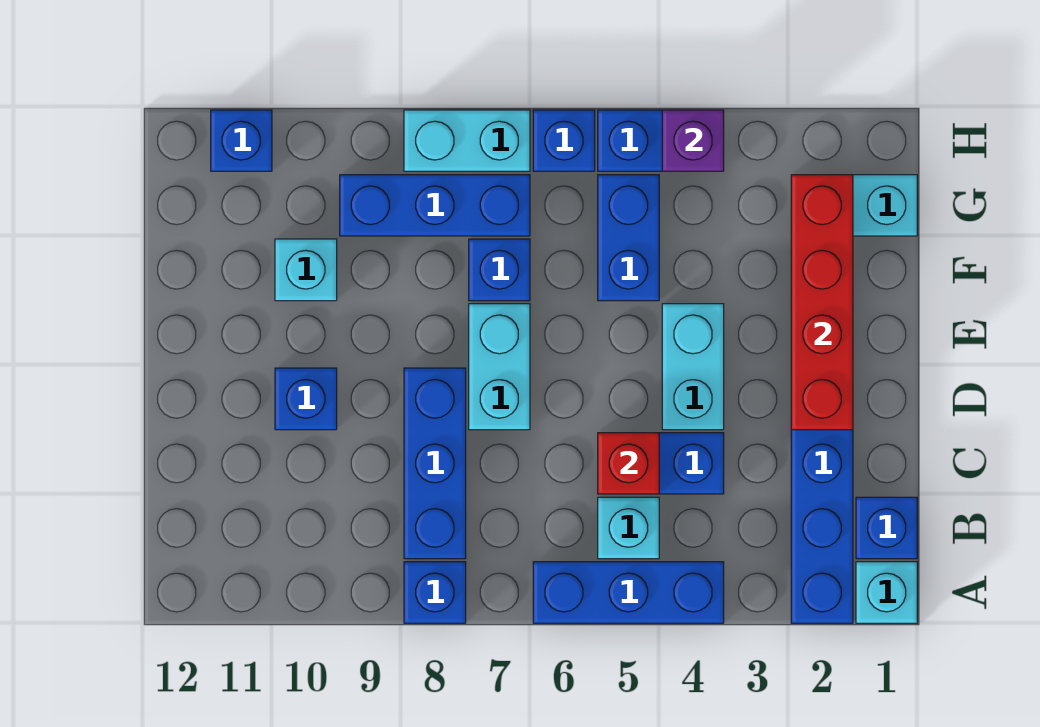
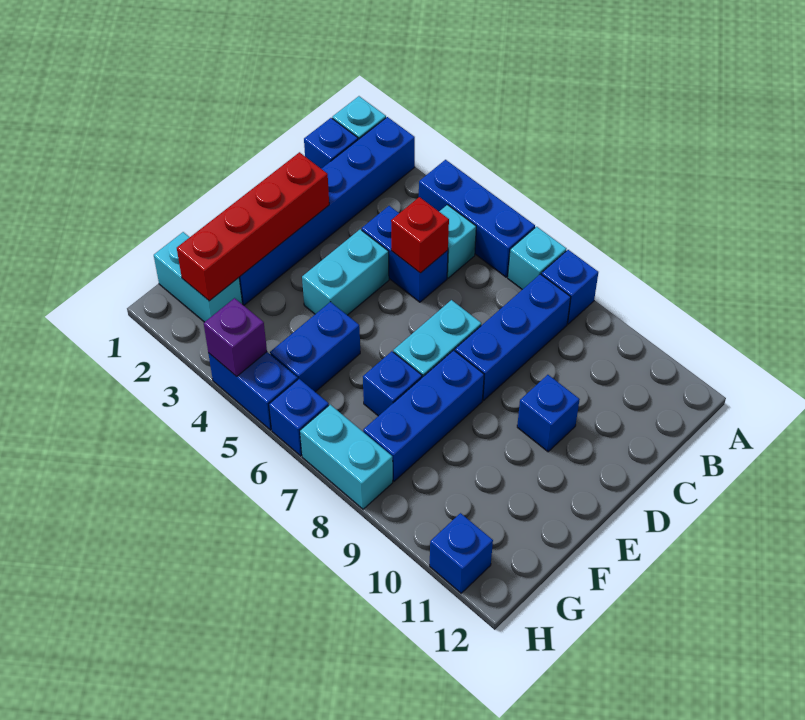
cyan 1x1 brick [275,239,337,301] -> cyan 1x1 brick moved to [508,227,566,290]
blue 1x3 brick [340,175,530,236] -> blue 1x3 brick turned to [363,350,484,481]

